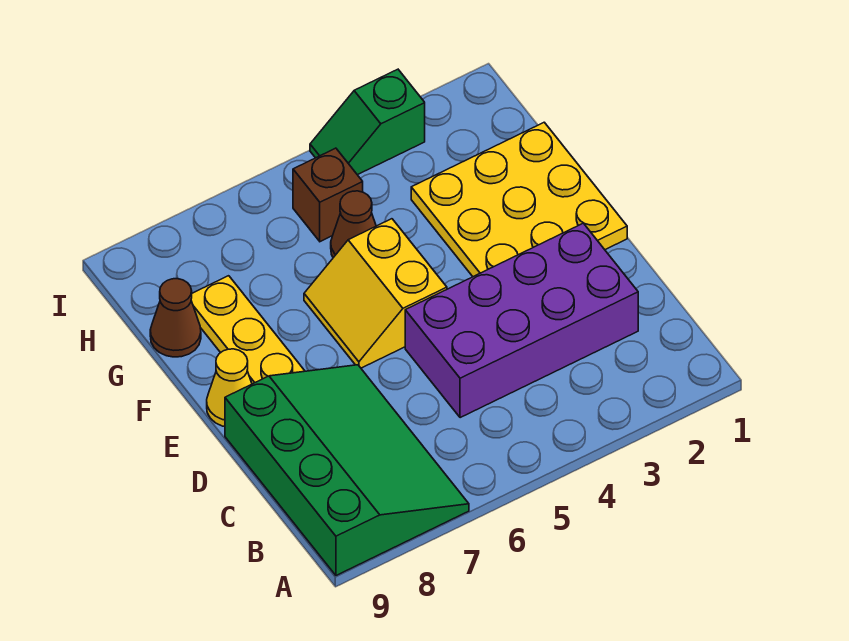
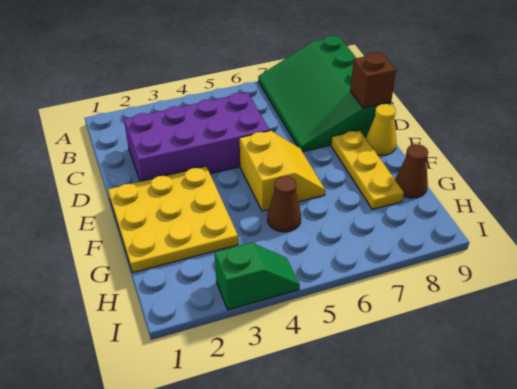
brown 1x1 brick [293,148,363,242] -> brown 1x1 brick moved to [350,53,396,108]

